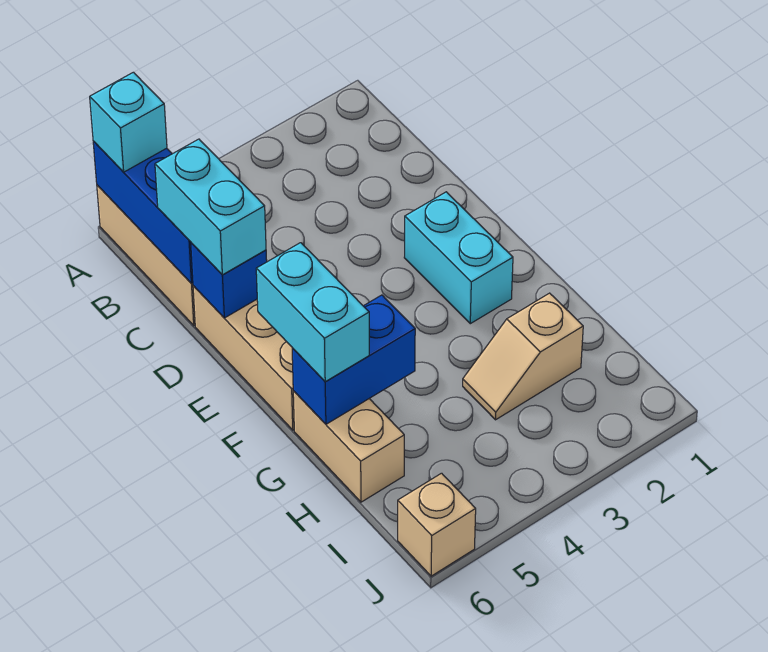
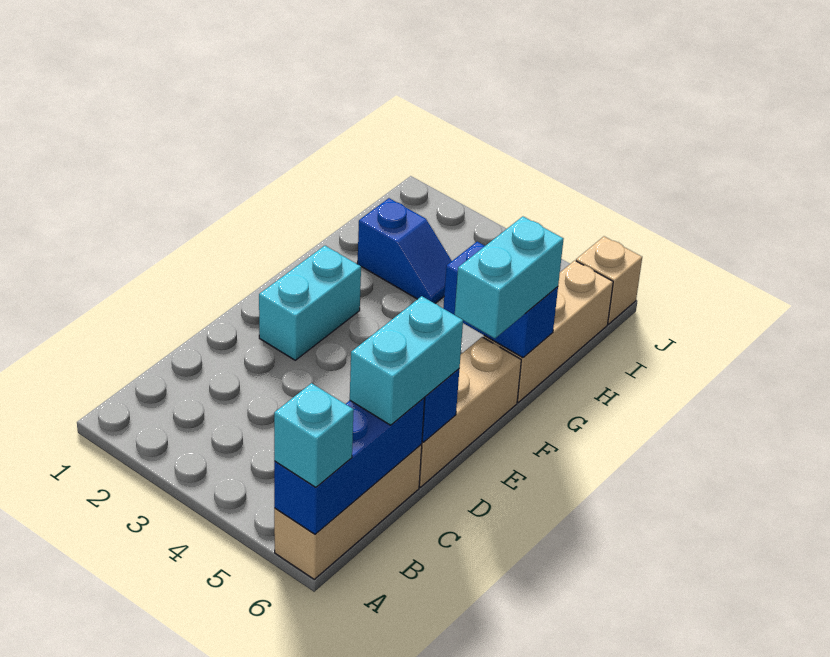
tan 1x2 brick [293,391,404,502] -> tan 1x3 brick [484,260,613,402]
tan 1x2 slope [463,293,583,420] -> blue 1x2 slope [357,198,452,303]

